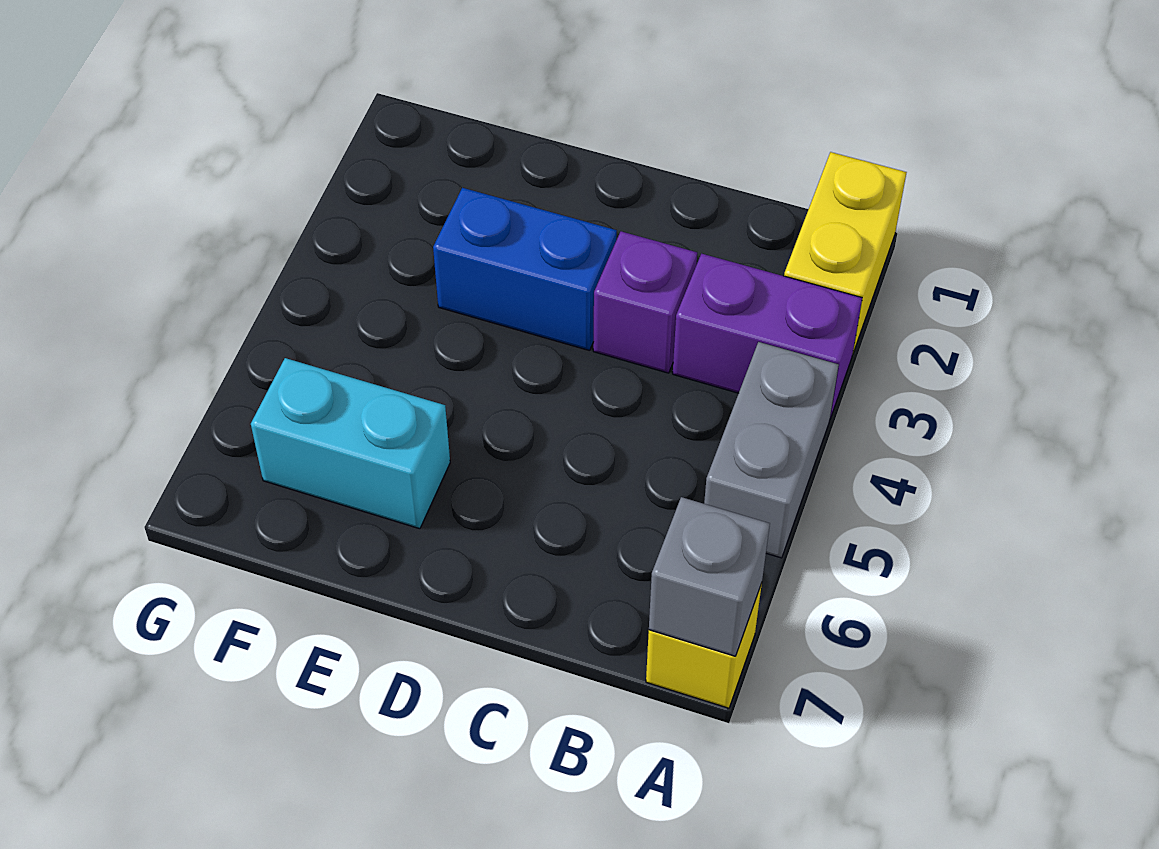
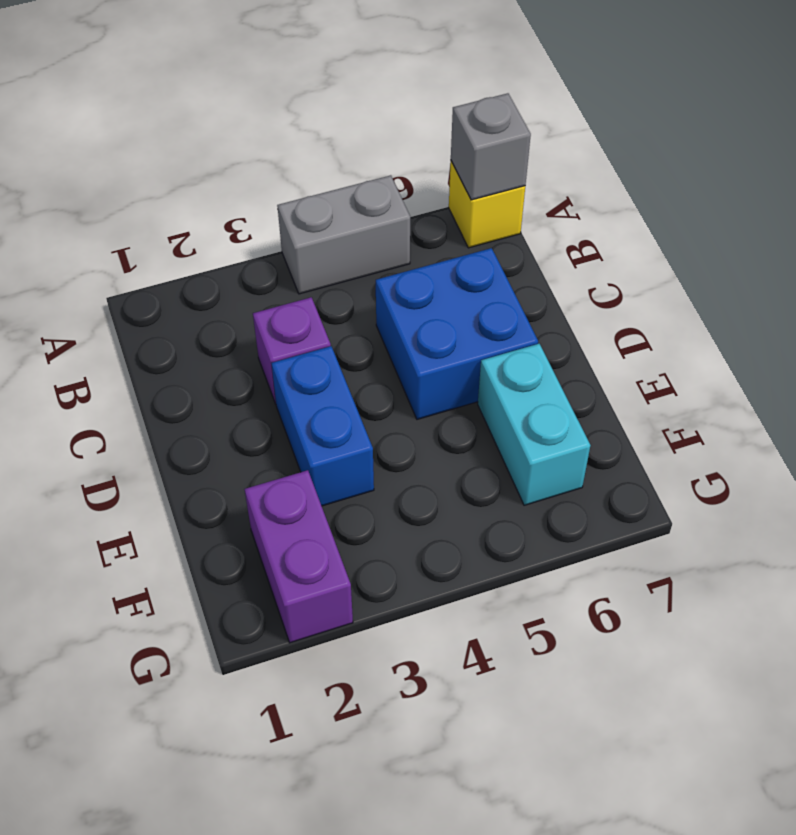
yellow 1x2 brick [784,152,907,353] -> none
purple 1x2 brick [673,254,862,418] -> purple 1x2 brick moved to [244,470,353,643]
none -> blue 2x2 brick [375,248,538,419]

